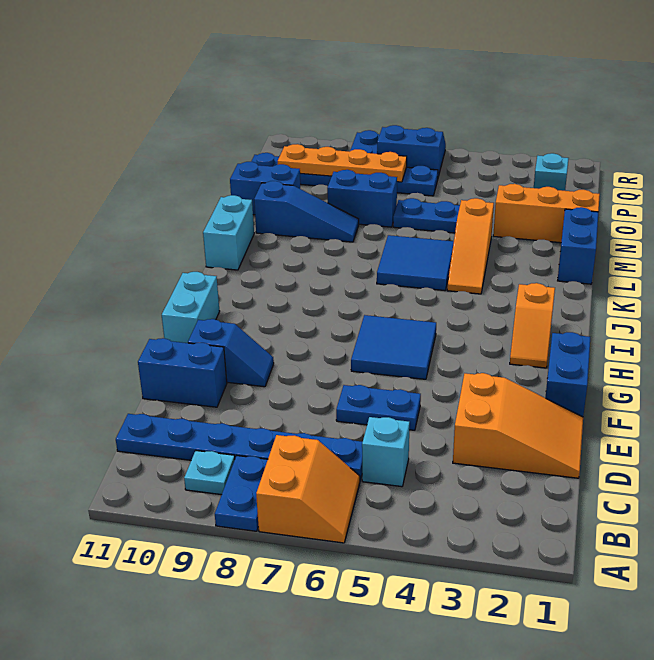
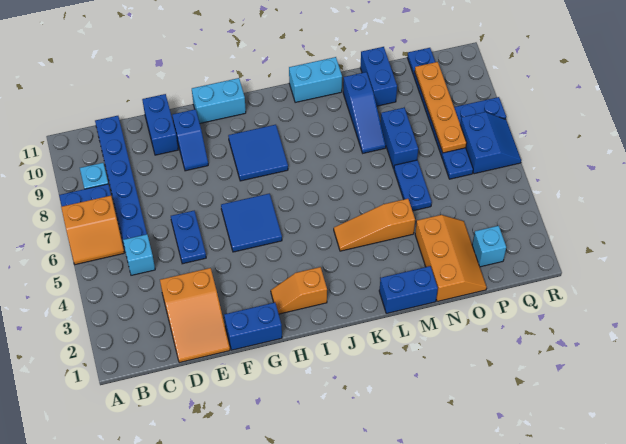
blue 2x2 tile [377,235,454,291] -> blue 2x2 tile moved to [228,125,288,181]

